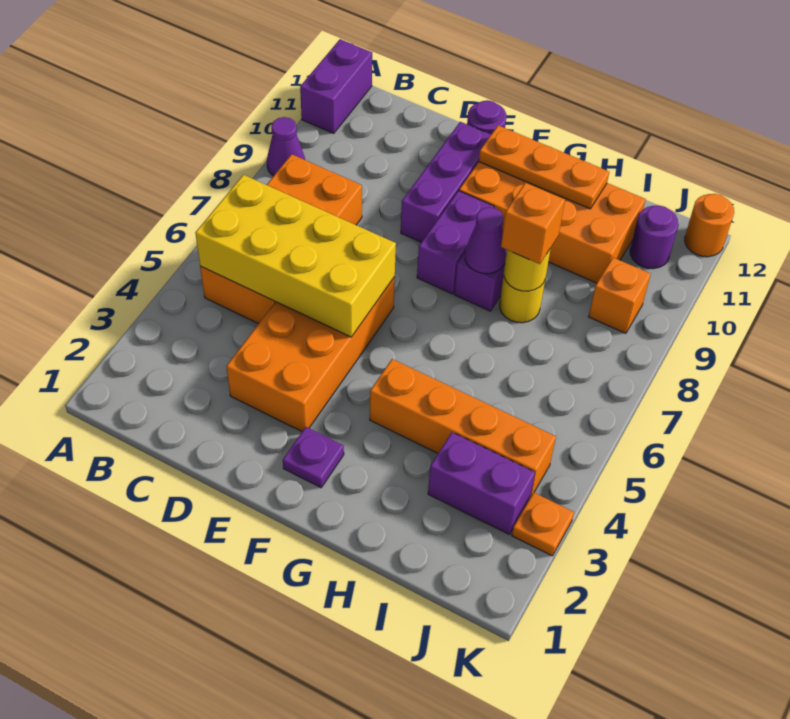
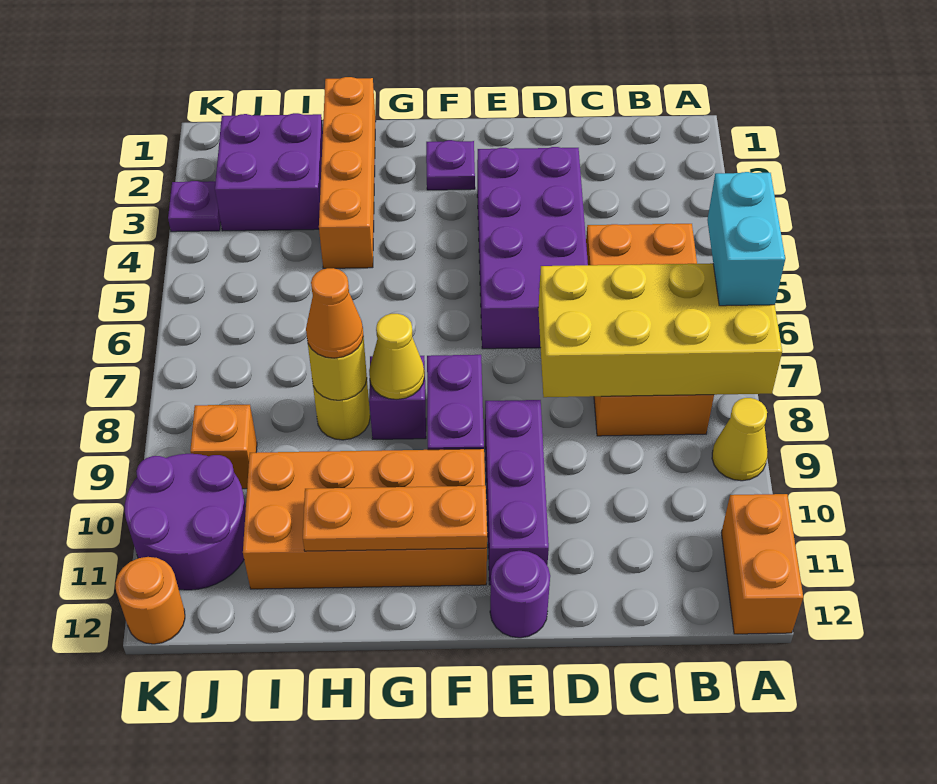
none -> cyan 1x2 brick [707,172,785,306]
purple 1x1 cone [267,117,305,176] -> yellow 1x1 cone [712,398,768,481]
purple 1x2 brick [300,39,372,133] -> orange 1x2 brick [721,494,803,634]
yellow 2x4 brick [195,175,396,337] -> yellow 2x4 brick moved to [538,263,782,397]
orange 2x4 brick [226,277,395,431] -> purple 2x4 brick [477,147,588,349]
orange 1x4 brick [370,359,556,497] -> orange 1x4 brick turned to [319,77,376,268]
purple 1x1 cone [465,207,507,274] -> yellow 1x1 cone [369,314,424,399]
orange 1x1 brick [501,183,565,264] -> orange 1x1 cone [306,268,363,358]
purple 1x2 brick [428,432,535,535] -> purple 2x2 brick [215,113,323,231]
purple 1x1 round brick [630,205,679,269] -> purple 2x2 round brick [125,454,246,590]
orange 1x1 plate [512,492,574,556] -> purple 1x1 plate [168,181,221,232]

